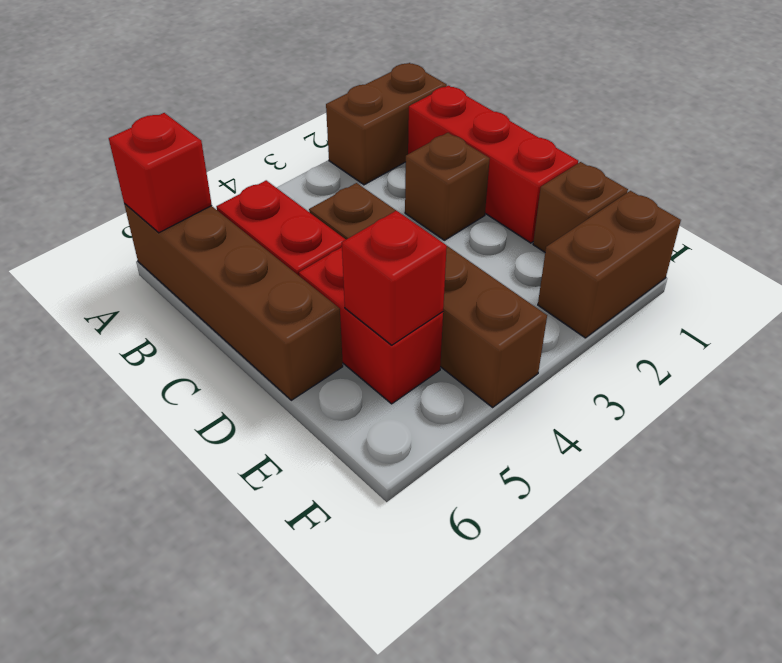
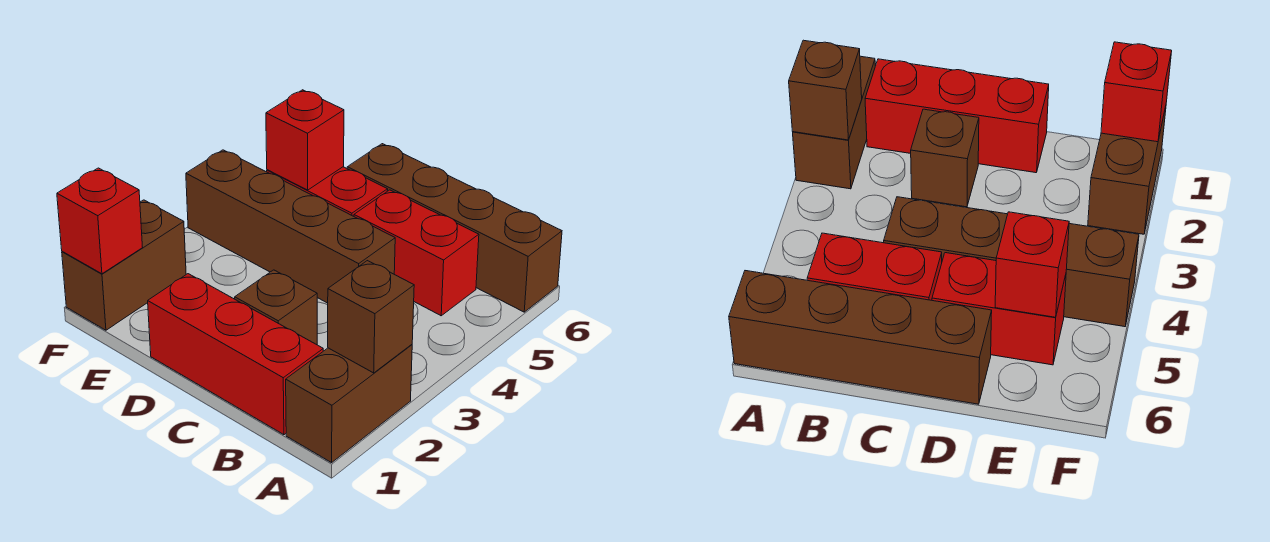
red 1x1 brick [109,113,212,233] -> red 1x1 brick moved to [57,168,143,274]
brown 1x1 brick [533,162,628,252] -> brown 1x1 brick moved to [328,261,414,373]

